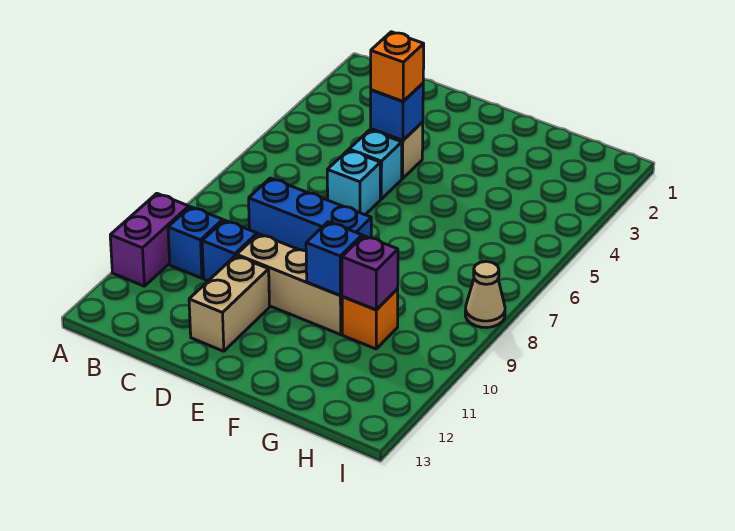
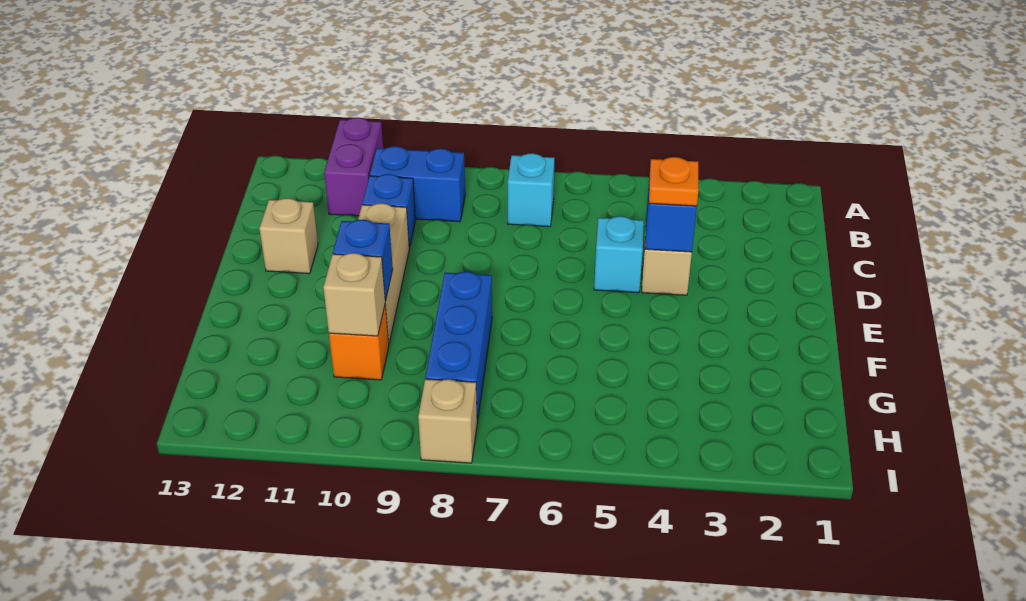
purple 1x2 brick [110,194,189,286] -> purple 1x2 brick turned to [324,117,383,216]
blue 1x1 brick [168,207,223,278] -> blue 1x2 brick [370,146,465,222]
blue 1x3 brick [249,178,371,251] -> blue 1x3 brick moved to [425,272,492,422]
orange 1x1 brick [370,32,424,101] -> orange 1x1 plate [649,157,699,206]
cyan 1x1 brick [327,150,380,215] -> cyan 1x1 brick moved to [508,153,554,227]
tan 1x2 brick [189,256,270,351] -> tan 1x1 brick [259,198,318,274]
purple 1x1 brick [342,236,398,310] -> tan 1x1 brick [323,253,385,336]
tan 1x1 cone [465,261,505,328] -> tan 1x1 brick [418,379,477,463]

